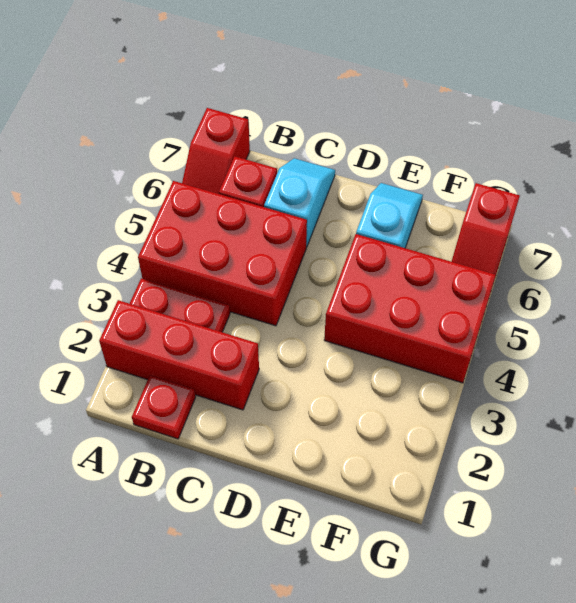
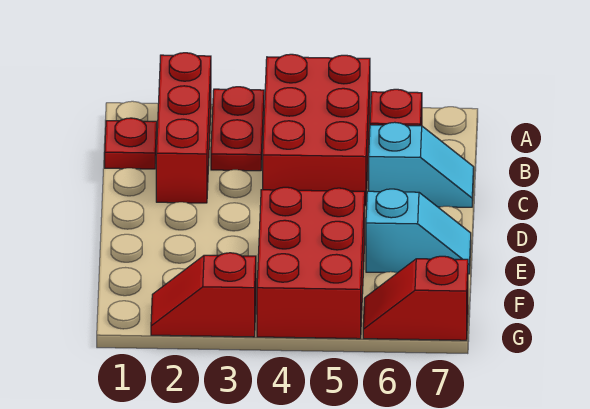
red 1x2 slope [182,108,250,194] -> red 1x2 slope moved to [151,253,256,337]

